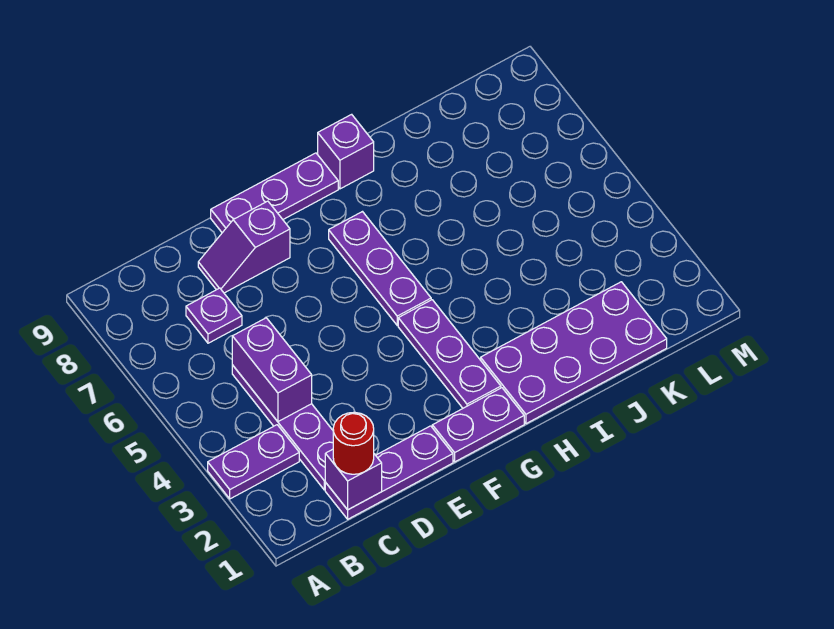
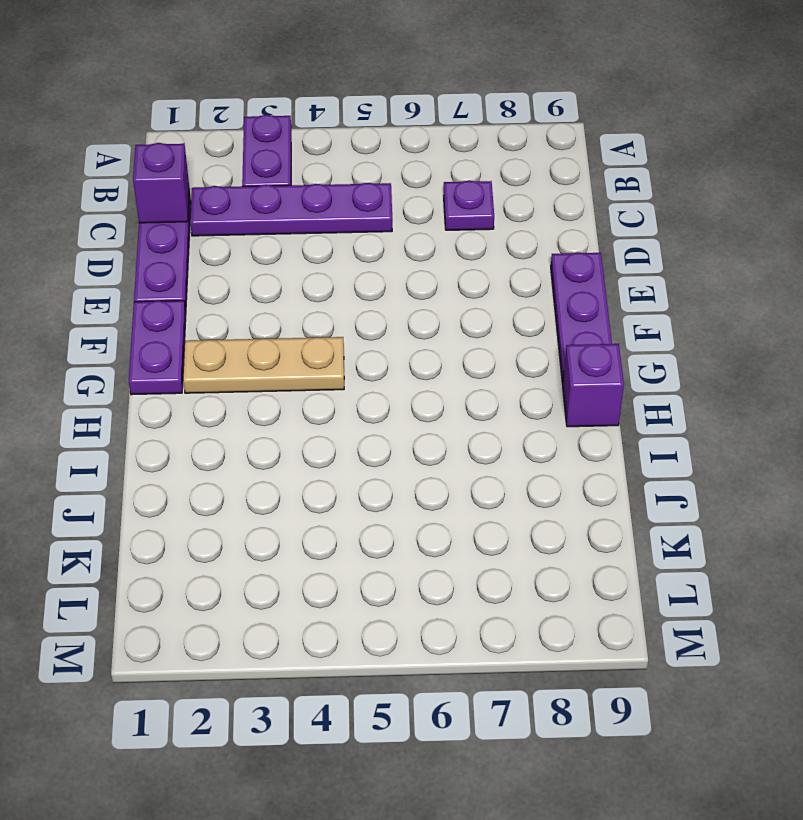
red 1x1 round brick [333,412,374,474] -> none
purple 1x2 brick [232,318,312,422] -> none
purple 1x2 slope [198,201,290,293] -> none
purple 1x3 plate [398,300,501,408] -> tan 1x3 plate [183,337,344,393]
purple 1x3 plate [329,212,431,325] -> none
purple 2x4 plate [481,282,667,424] -> none

